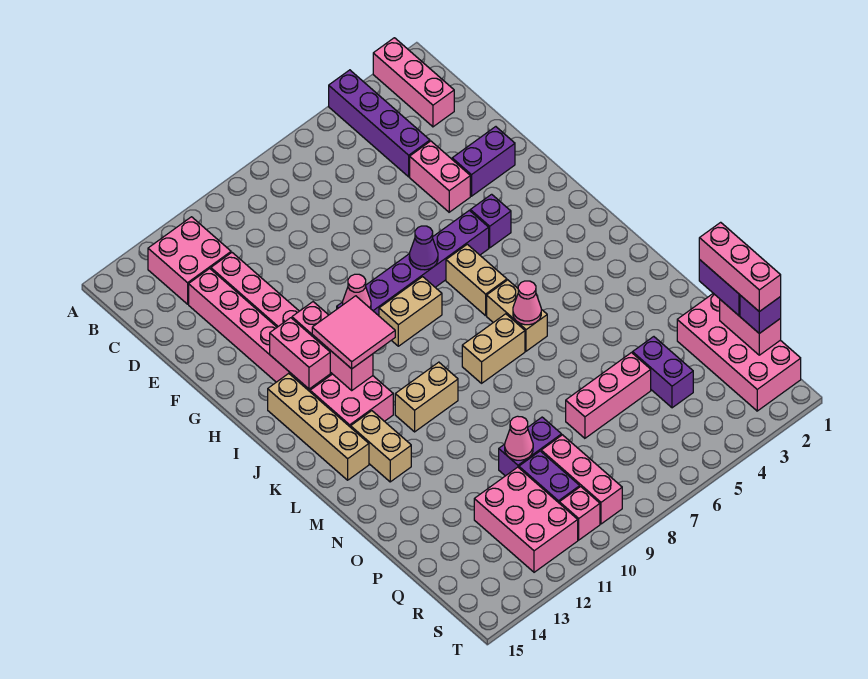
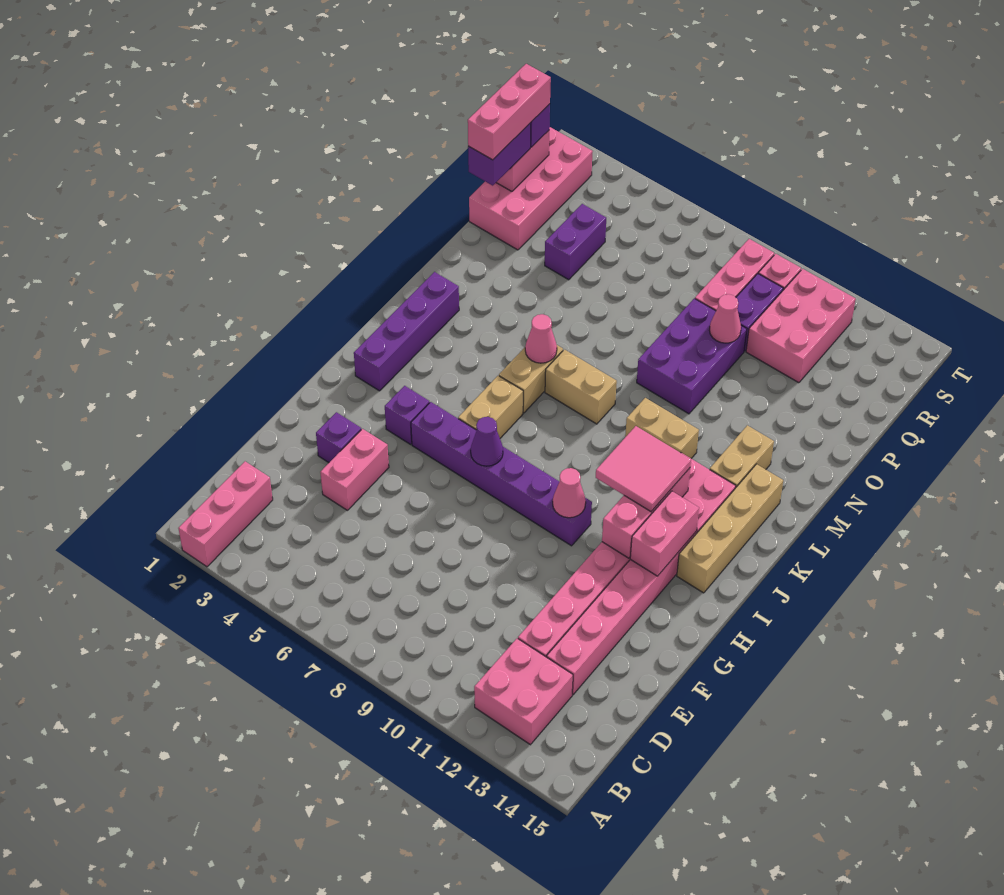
purple 1x4 brick [329,70,430,177] -> purple 1x4 brick moved to [354,272,459,391]
purple 1x2 brick [452,127,515,196] -> purple 1x1 brick [316,412,361,463]
tan 1x2 brick [379,277,442,346] -> none
pink 1x3 brick [566,353,651,438] -> none
purple 1x2 brick [499,417,562,476] -> purple 2x3 brick [637,299,747,414]

